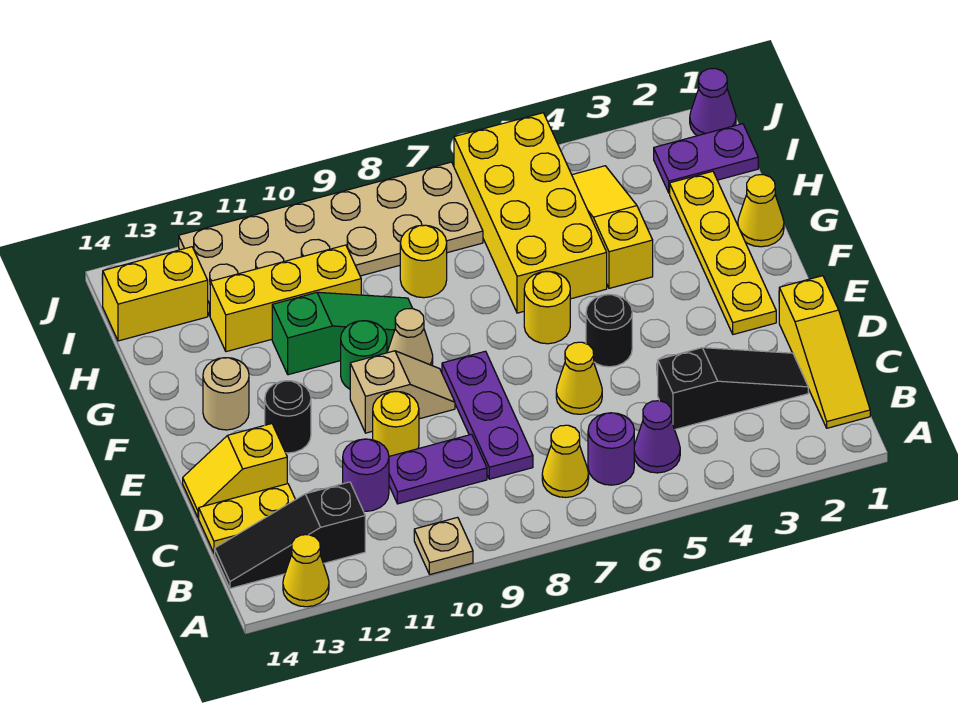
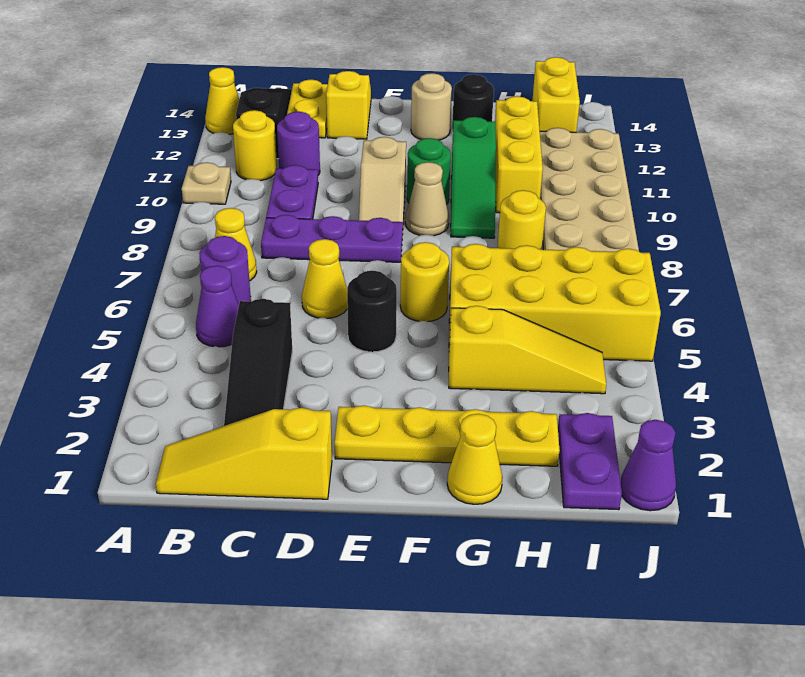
yellow 1x1 round brick [373,391,419,456] -> yellow 1x1 round brick moved to [233,110,277,181]
black 1x1 round brick [265,381,311,453] -> black 1x1 round brick moved to [452,74,494,133]

